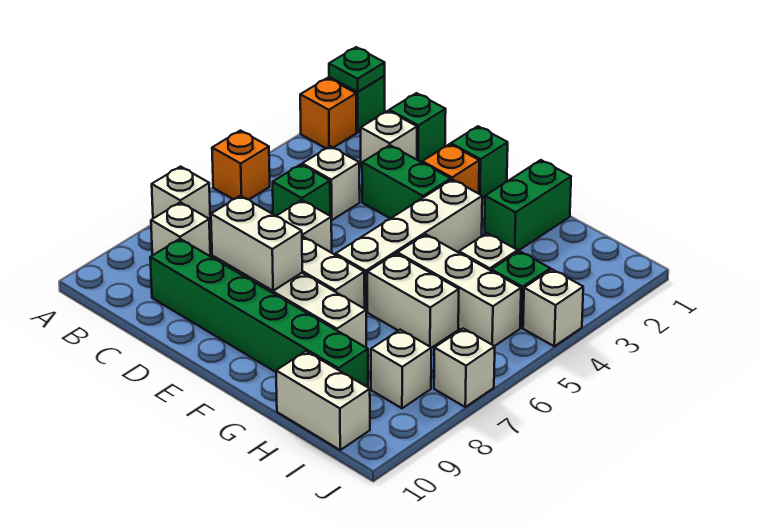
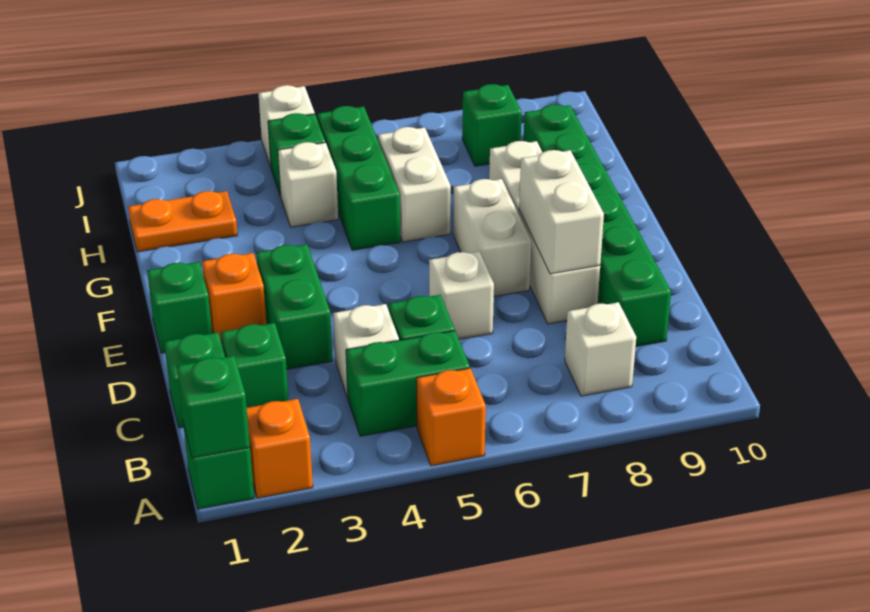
green 1x1 plate [329,47,385,92] -> green 1x1 brick [177,356,250,458]
white 1x1 brick [152,167,210,224] -> none
white 1x1 brick [361,111,417,168] -> green 1x1 brick [221,323,288,408]
white 1x4 brick [336,179,482,312] -> none
green 1x2 brick [485,160,571,251] -> green 1x2 brick moved to [346,331,470,436]
white 1x3 brick [397,234,521,346] -> green 1x3 brick [317,106,400,250]
none -> orange 1x2 plate [128,191,237,252]
white 1x2 brick [276,351,370,450] -> none
white 1x1 brick [371,330,431,408] -> green 1x1 brick [462,84,522,166]
white 1x1 brick [434,328,495,407] -> none

